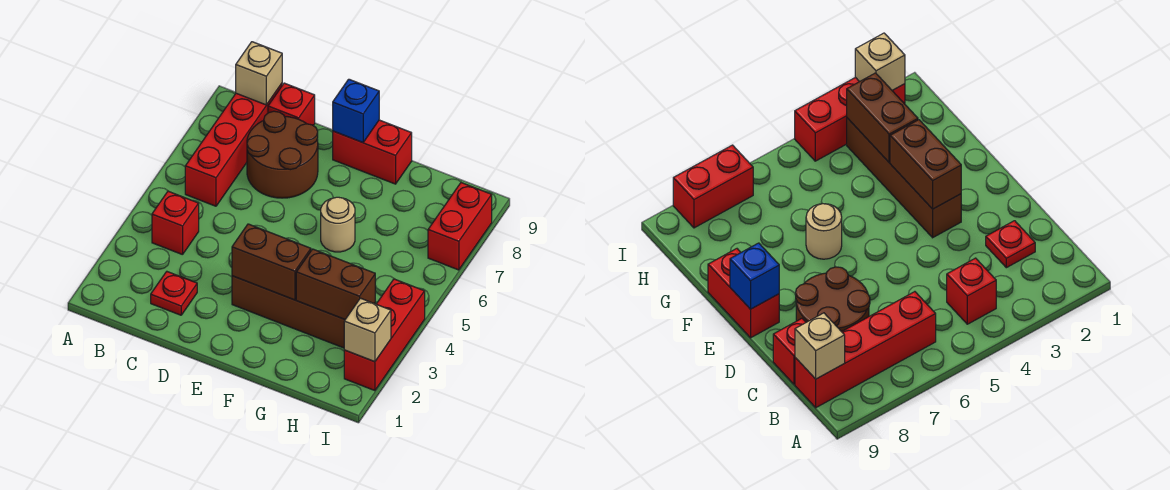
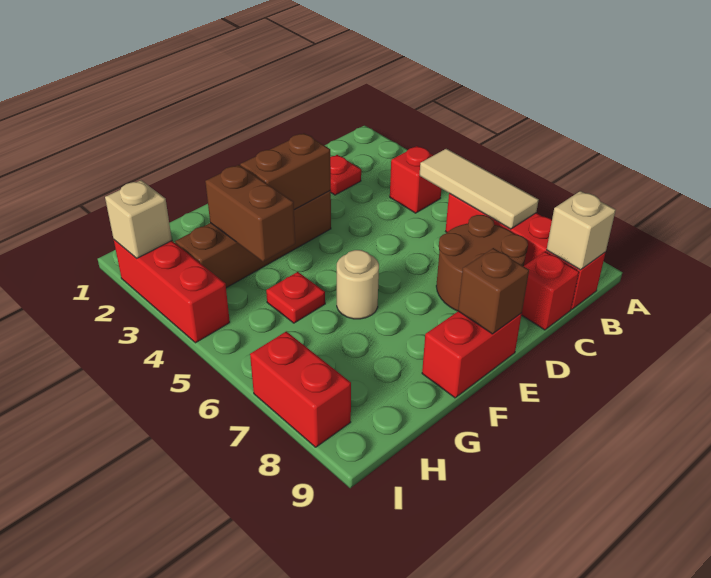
none -> tan 1x3 tile [420,149,538,229]
blue 1x1 brick [333,79,379,143] -> brown 1x1 brick [458,248,529,334]
brown 1x2 brick [296,249,375,319] -> brown 1x2 brick turned to [205,165,295,262]
none -> red 1x1 plate [266,272,325,323]

